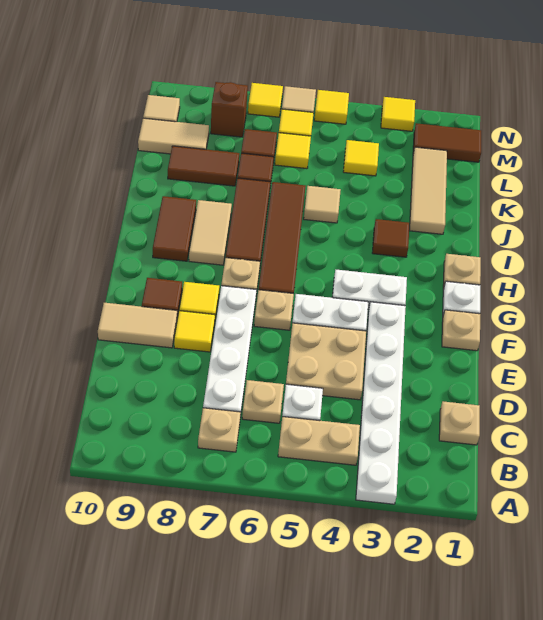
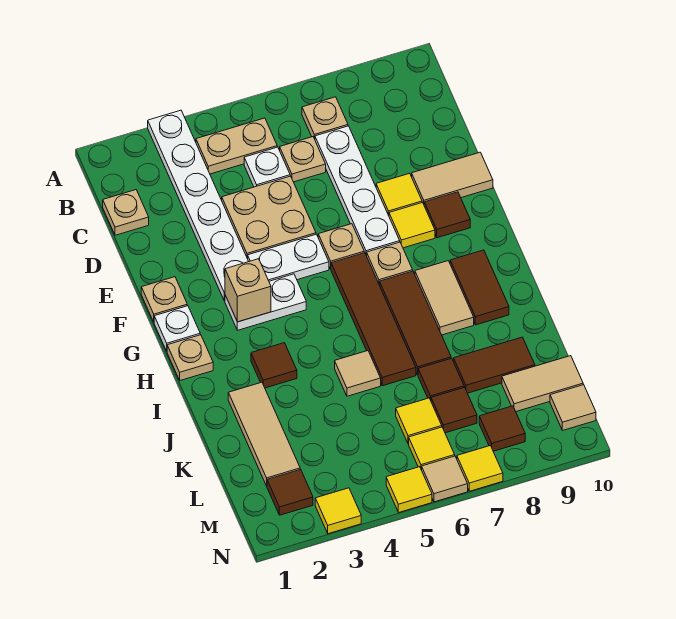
none -> tan 1x1 brick [225,259,271,322]
yellow 1x1 tile [343,140,379,176] -> none
brown 1x2 tile [413,123,481,162] -> brown 1x1 tile [267,469,313,515]
brown 1x1 brick [211,82,248,137] -> brown 1x1 tile [479,406,525,451]

